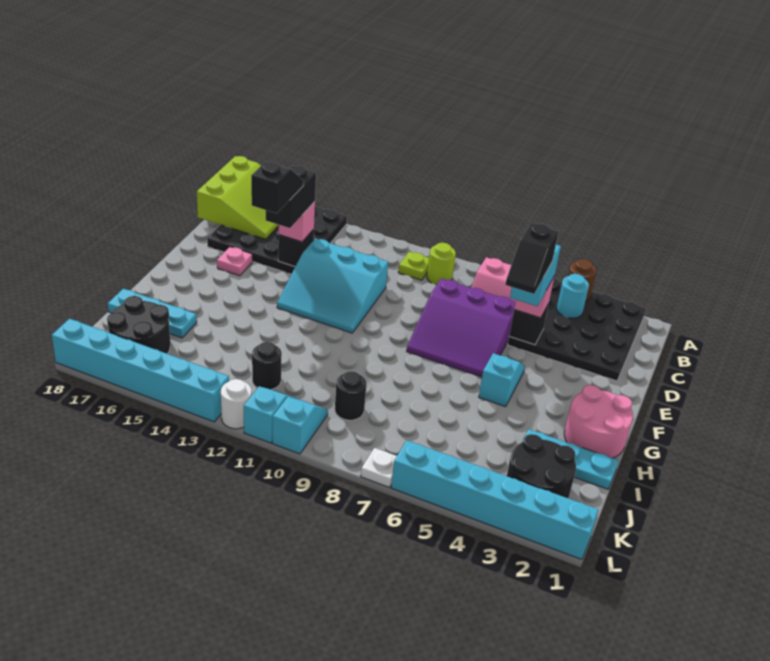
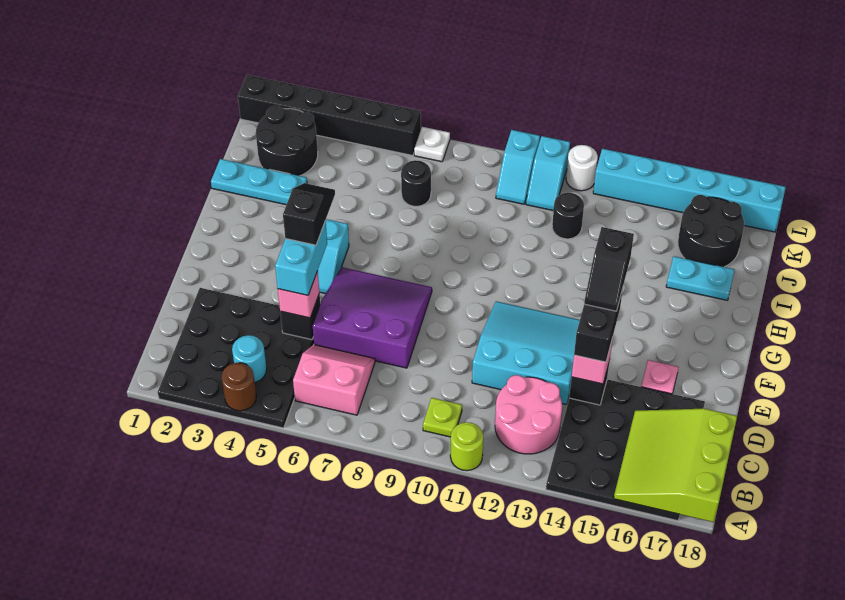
lime 1x1 round brick [427,243,456,285] -> lime 1x1 round brick moved to [450,422,483,471]
pink 2x2 round brick [564,385,633,458] -> pink 2x2 round brick moved to [495,375,562,454]
cyan 1x3 plate [108,289,197,338] -> cyan 1x2 plate [666,256,734,300]
black 1x1 round brick [335,371,366,420] -> black 1x1 round brick moved to [401,160,431,206]
cyan 1x6 brick [391,440,598,560] -> black 1x6 brick [238,75,421,156]

